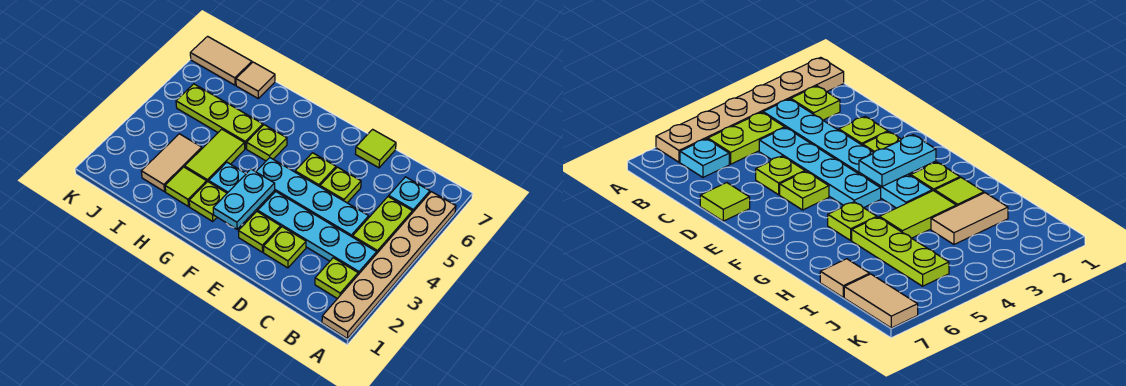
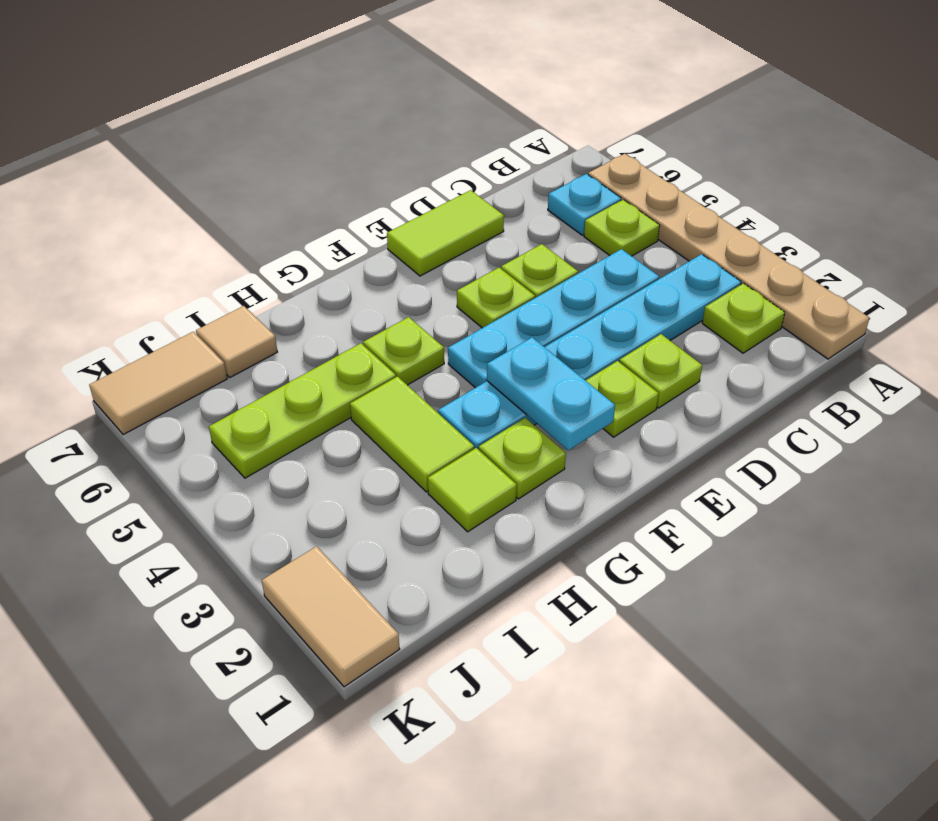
lime 1x2 plate [353,197,412,253] -> lime 1x1 plate [584,200,660,256]
lime 1x1 tile [356,129,396,168] -> lime 1x2 tile [387,190,504,276]
tan 1x2 tile [141,134,202,192] -> tan 1x2 tile moved to [262,546,399,687]

